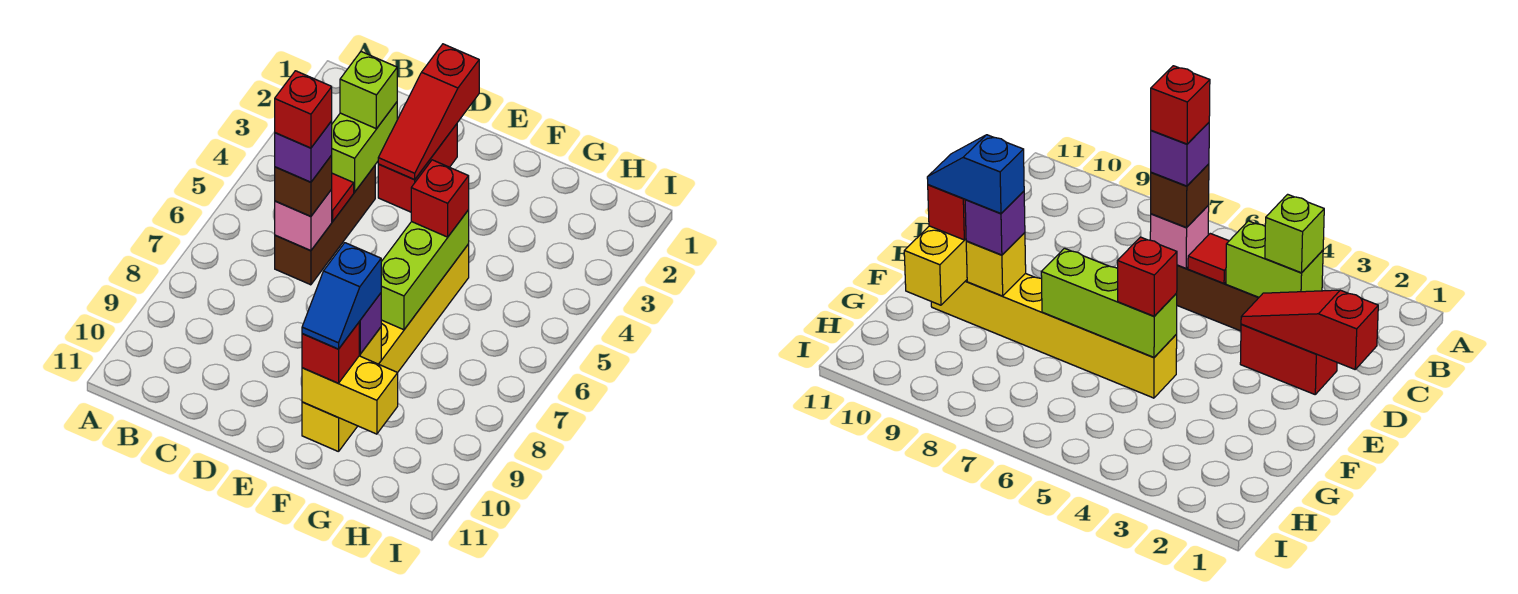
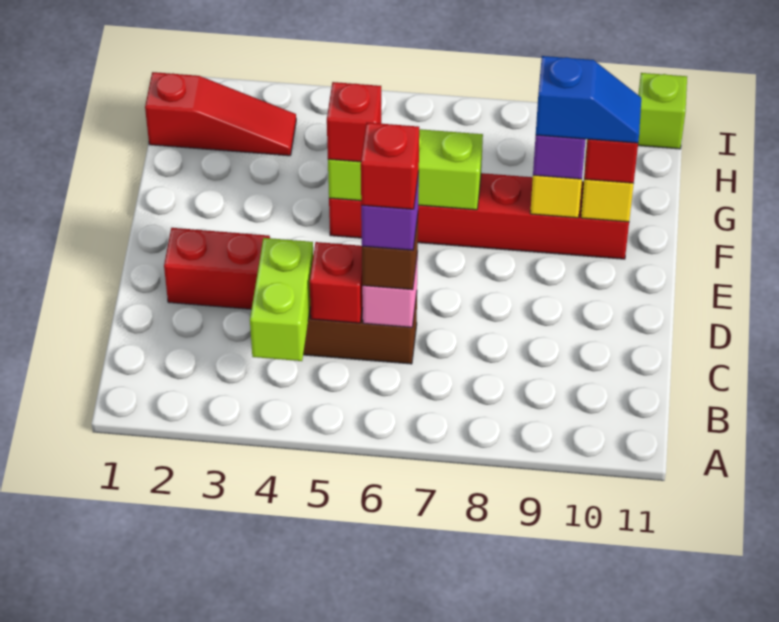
lime 1x2 brick [332,102,397,192] -> lime 1x2 brick turned to [250,238,313,361]
lime 1x1 brick [340,52,397,129] -> lime 1x1 brick moved to [638,73,687,149]
red 1x1 tile [331,173,354,221] -> red 1x1 brick [310,242,363,323]
red 1x3 slope [378,44,479,180] -> red 1x3 slope moved to [145,72,296,156]
yellow 1x6 brick [302,244,469,452] -> red 1x6 brick [329,173,629,259]

